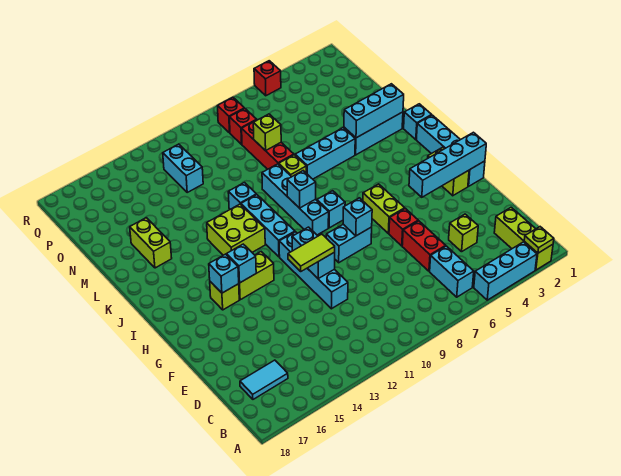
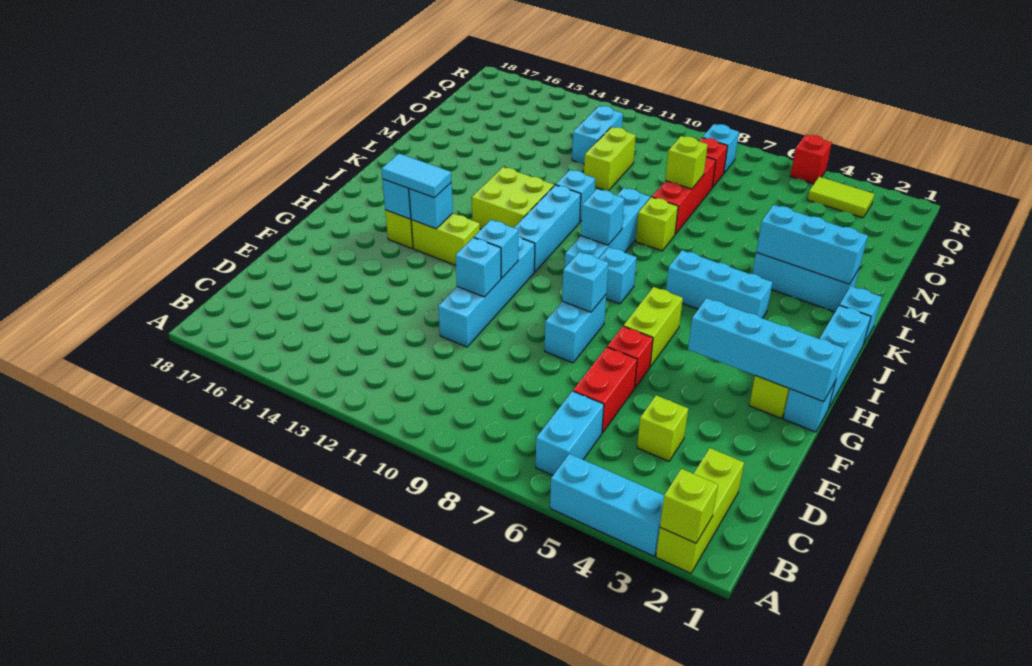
lime 1x1 plate [524,227,554,253] -> lime 1x1 brick [660,469,718,543]
cyan 1x2 tile [240,360,288,399] -> cyan 1x2 tile moved to [381,154,451,198]
lime 1x2 tile [288,234,335,271] -> lime 1x2 tile moved to [807,177,874,218]
cyan 1x2 brick [326,224,372,263] -> cyan 1x2 brick turned to [545,295,606,363]
cyan 1x3 brick [295,128,355,179] -> cyan 1x3 brick moved to [666,250,773,318]
lime 1x2 brick [130,218,172,268] -> lime 1x2 brick moved to [584,127,636,191]
red 1x1 brick [218,97,244,133] -> cyan 1x1 brick [703,124,739,173]

